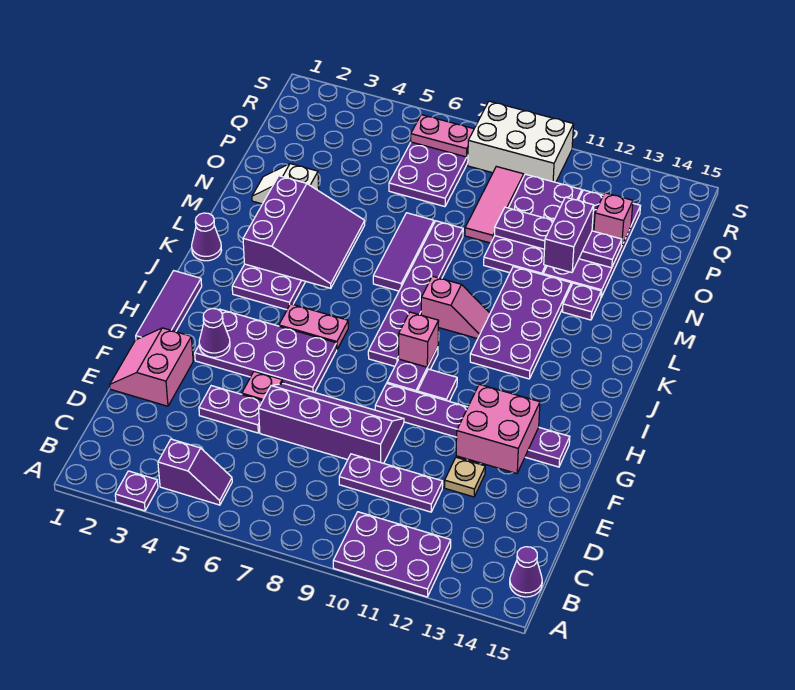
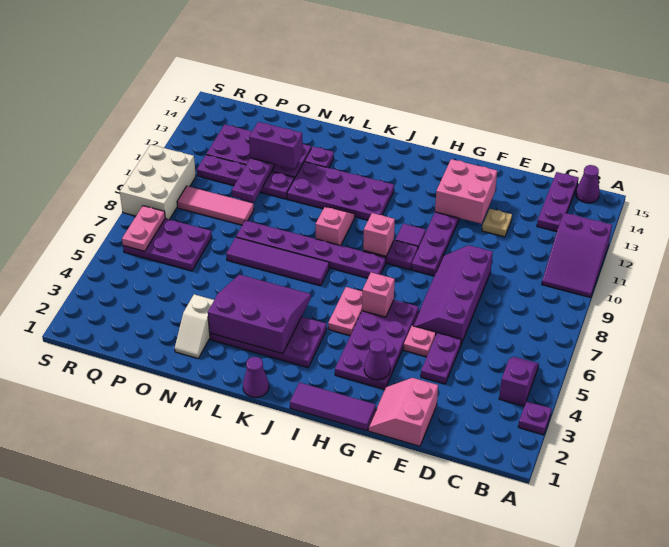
purple 2x3 plate [333,512,451,597] -> purple 2x3 slope [542,213,612,297]
purple 1x3 plate [339,454,443,512] -> purple 1x3 plate moved to [537,172,579,232]
pink 2x2 slope [110,328,193,406] -> pink 2x2 slope turned to [368,378,438,446]
purple 1x3 tile [373,213,434,291] -> purple 1x4 tile [226,237,329,286]
purple 2x4 plate [484,174,582,275] -> purple 1x4 plate [197,155,294,199]
pink 1x1 brick [594,193,633,246] -> pink 1x1 brick moved to [362,272,395,317]

